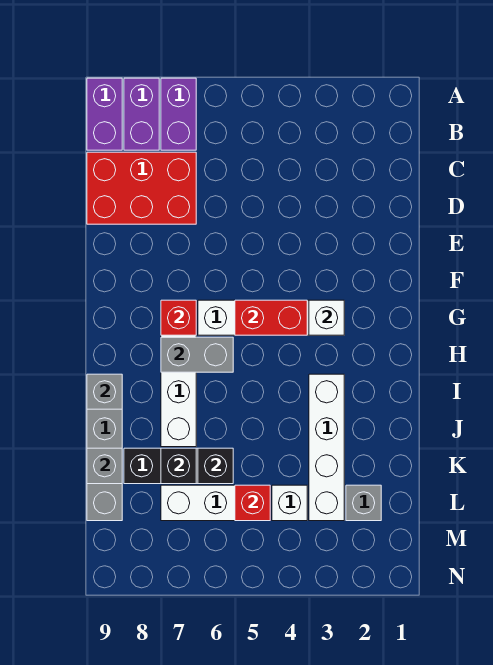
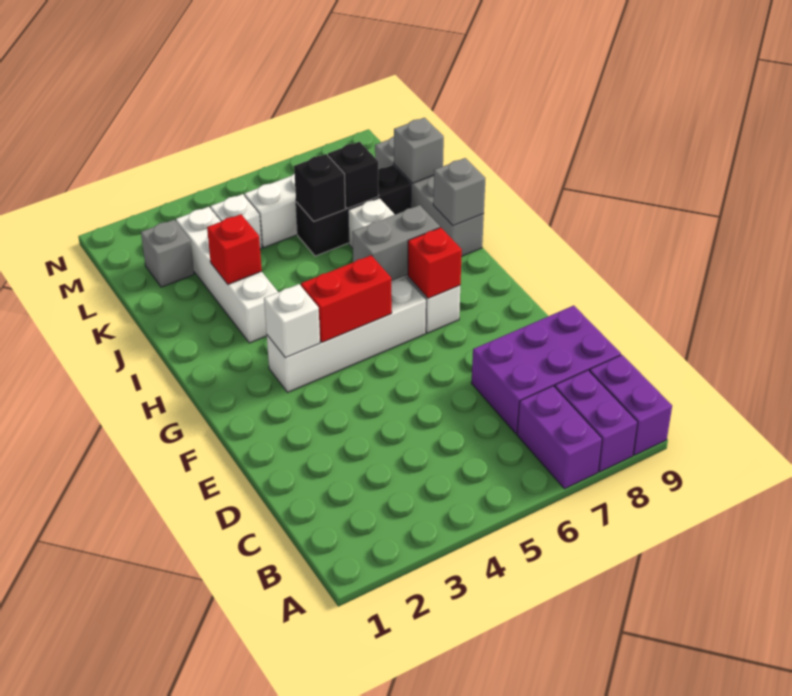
red 2x3 brick [87,152,196,224] -> purple 2x3 brick [471,305,621,434]
red 1x1 brick [235,485,270,521] -> red 1x1 brick moved to [207,214,262,284]

